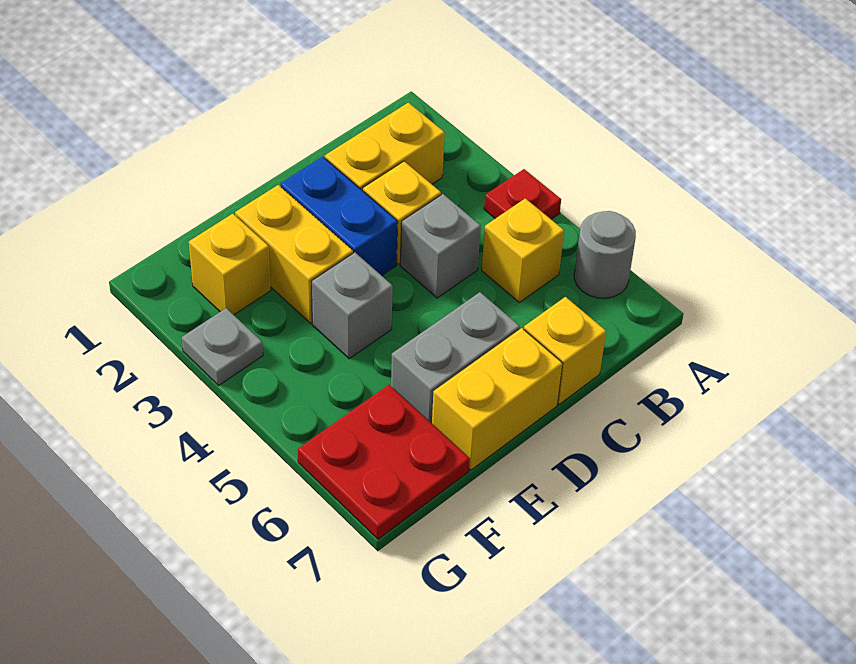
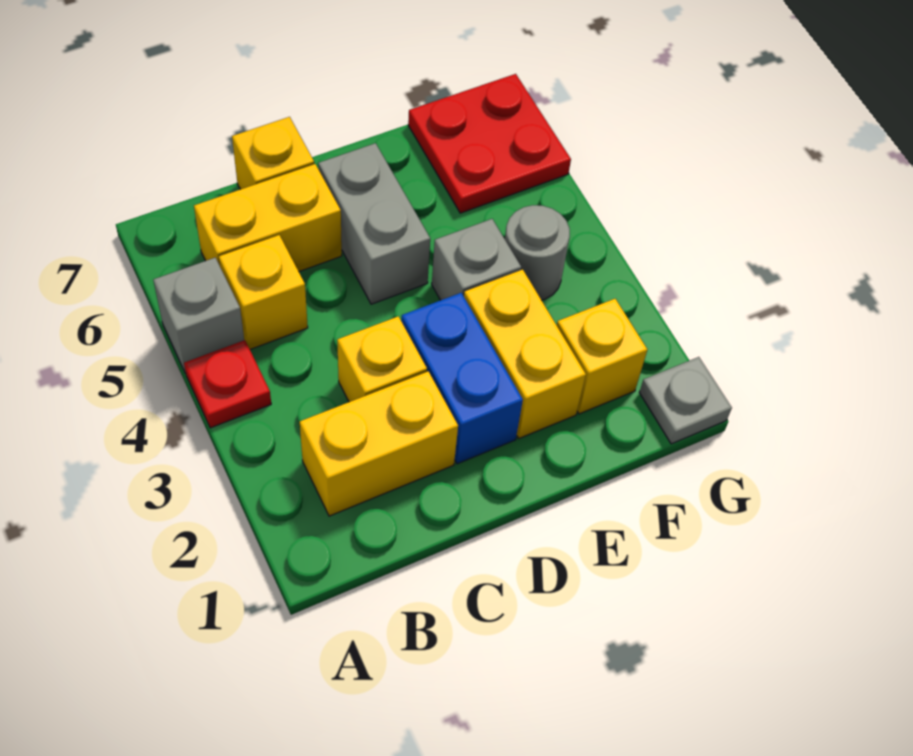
grey 1x1 round brick [574,211,636,298] -> grey 1x1 round brick moved to [505,205,570,300]
grey 1x1 brick [400,194,481,298] -> grey 1x1 brick moved to [153,258,244,374]
grey 1x2 brick [391,292,520,423] -> grey 1x2 brick turned to [318,143,430,304]
yellow 1x2 brick [432,328,563,470] -> yellow 1x2 brick moved to [194,164,342,272]
grey 1x1 plate [182,308,263,385] -> grey 1x1 plate moved to [639,357,732,444]

